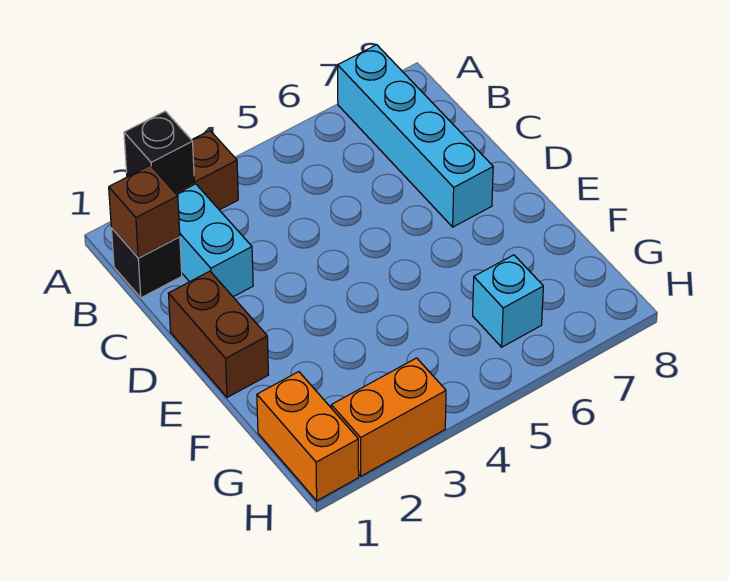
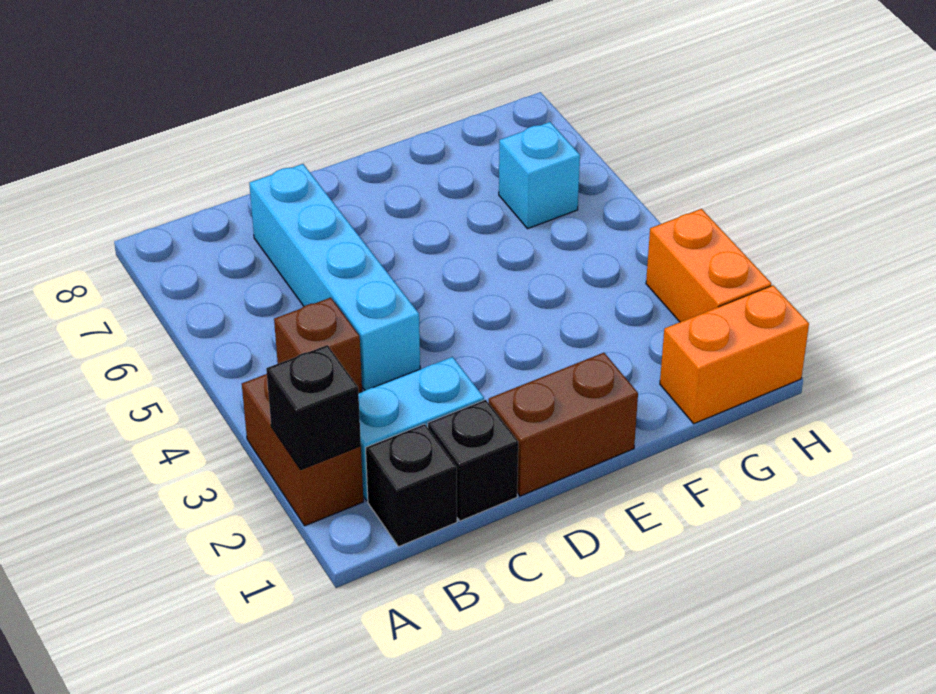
cyan 1x4 brick [338,45,493,227] -> cyan 1x4 brick turned to [249,164,420,390]
brown 1x1 brick [109,165,180,258] -> brown 1x1 brick moved to [274,298,362,393]
none -> black 1x1 brick [428,400,518,521]

